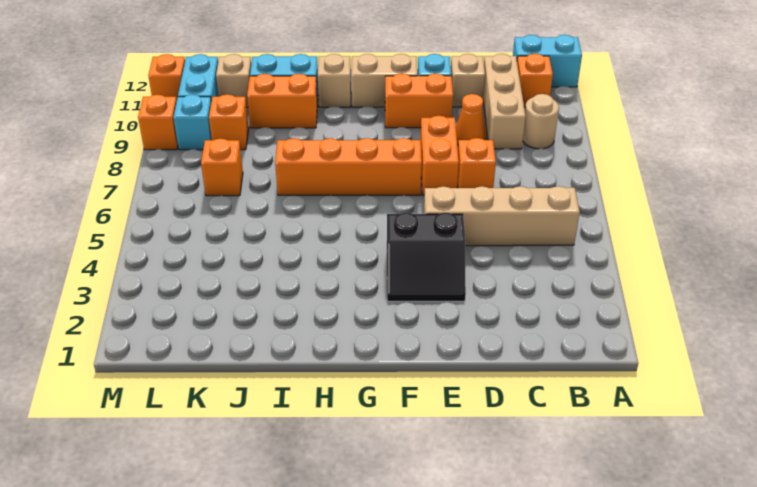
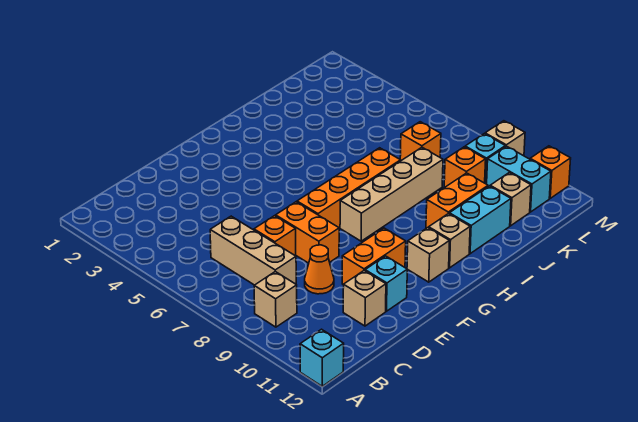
cyan 1x2 brick [513,35,582,87] -> cyan 1x1 brick [300,329,344,386]
tan 1x4 brick [424,186,580,246] -> tan 1x4 brick moved to [340,147,443,241]
tan 1x1 round brick [523,94,559,149] -> tan 1x1 brick [254,272,297,327]
orange 1x1 brick [517,54,553,107] -> none
tan 1x3 brick [483,54,526,149] -> tan 1x3 brick moved to [210,216,296,285]
black 2x2 slope [387,213,466,301] -> none
tan 1x2 brick [351,54,418,107] -> tan 1x1 brick [407,228,450,282]
orange 1x1 brick [138,95,178,150] -> tan 1x1 brick [485,121,525,156]

